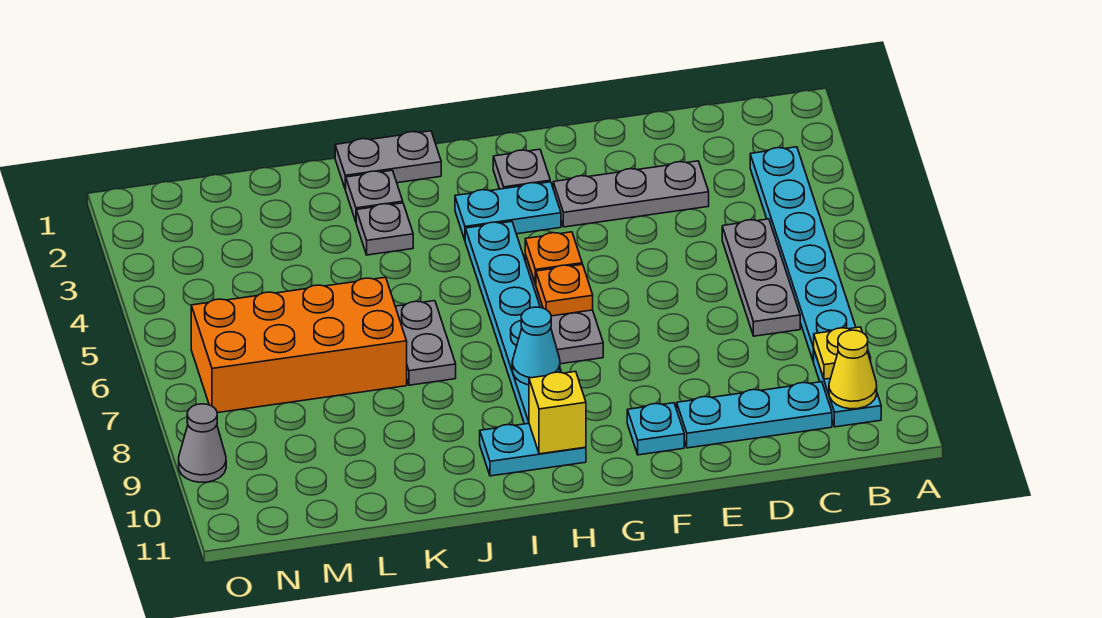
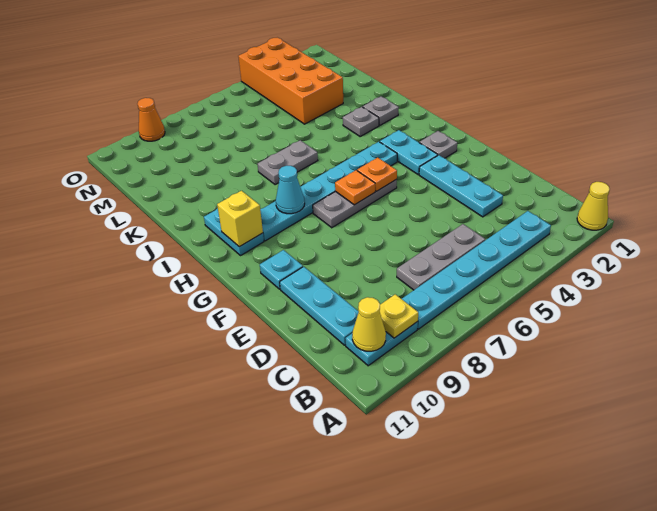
none -> yellow 1x1 cone [577,182,610,230]
grey 1x3 plate [553,161,709,227] -> cyan 1x3 plate [419,155,503,217]
grey 1x2 plate [335,131,441,190] -> none
orange 2x4 brick [191,277,407,413] -> orange 2x4 brick moved to [238,38,343,124]
grey 1x1 cone [179,404,226,482] -> orange 1x1 cone [137,98,165,141]

